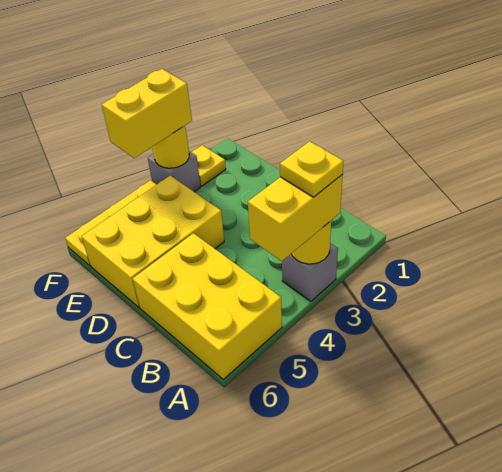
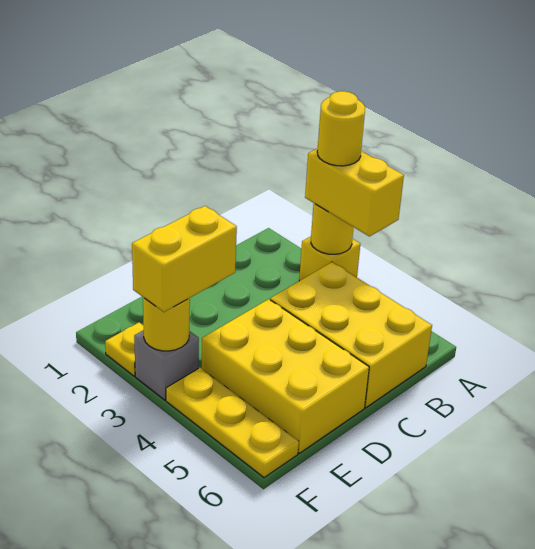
grey 1x1 brick [282,243,338,301] -> yellow 1x1 brick [299,236,360,281]
yellow 1x1 plate [280,141,344,197] -> yellow 1x1 round brick [317,91,365,166]
yellow 2x3 brick [132,233,282,379] -> yellow 2x3 brick turned to [270,262,432,408]
yellow 1x2 brick [102,69,192,158] -> yellow 1x2 brick turned to [132,206,237,312]

